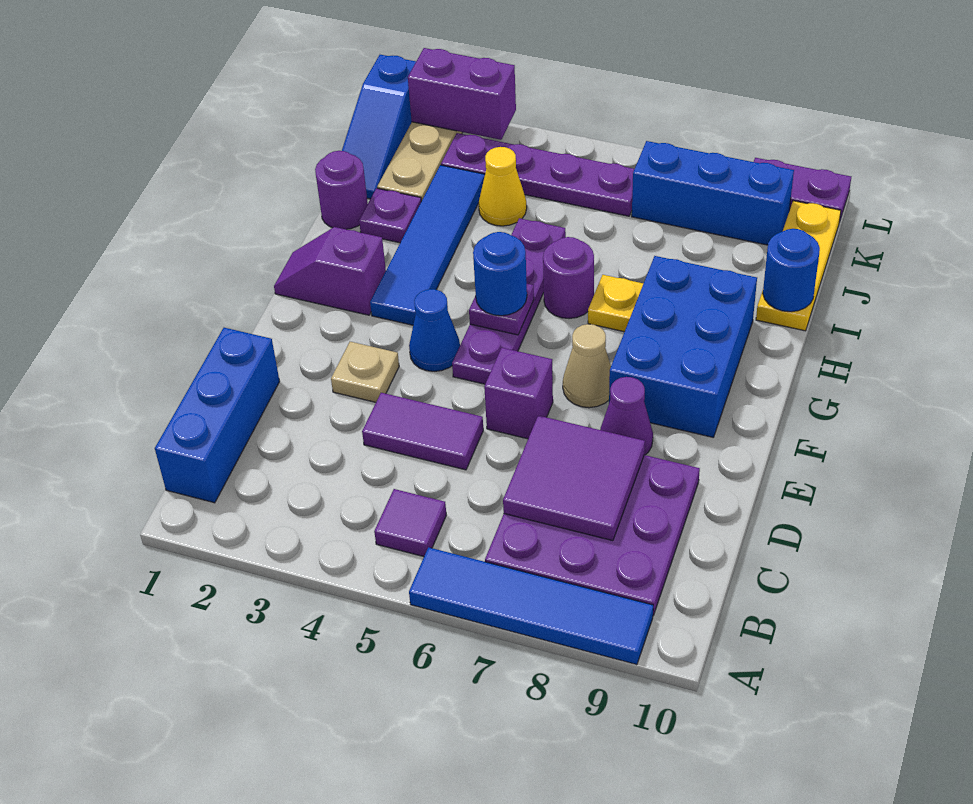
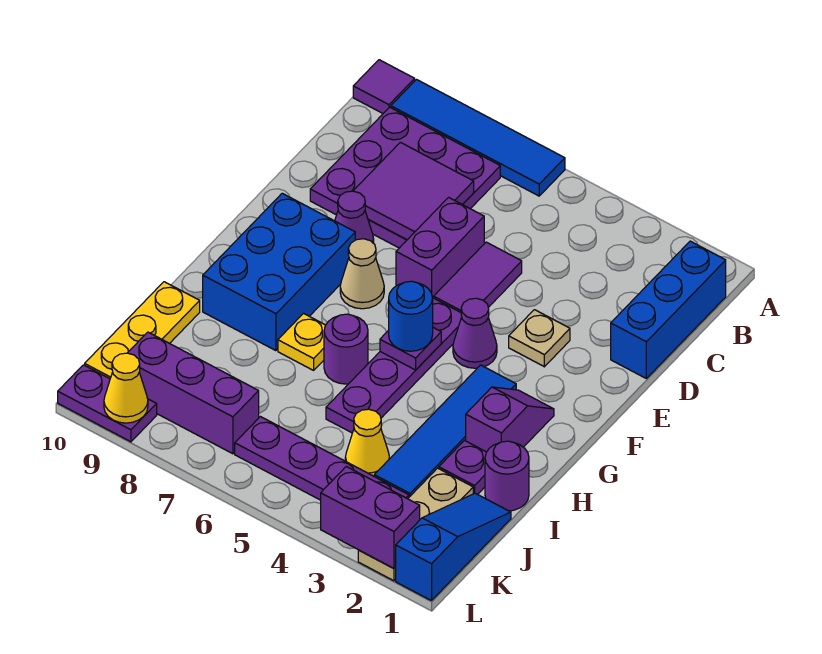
purple 1x1 tile [374,489,446,557] -> purple 1x1 tile moved to [353,60,415,113]
purple 1x2 tile [362,393,483,470] -> purple 1x2 tile turned to [434,242,522,312]
purple 1x1 brick [484,348,553,439] -> purple 1x2 brick [396,197,484,298]
blue 1x1 cone [409,289,460,371] -> purple 1x1 cone [453,298,497,368]
purple 1x2 slope [274,227,386,315] -> purple 1x2 slope turned to [466,387,554,452]
blue 1x1 round brick [763,229,820,312] -> none
blue 1x3 brick [632,141,794,245] -> purple 1x3 brick [128,332,259,454]
none -> yellow 1x1 cone [104,353,148,423]

